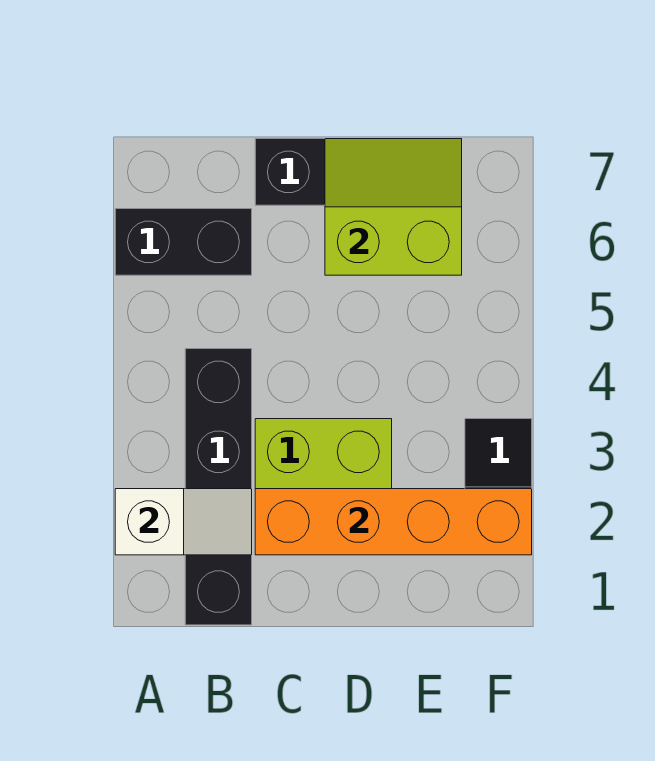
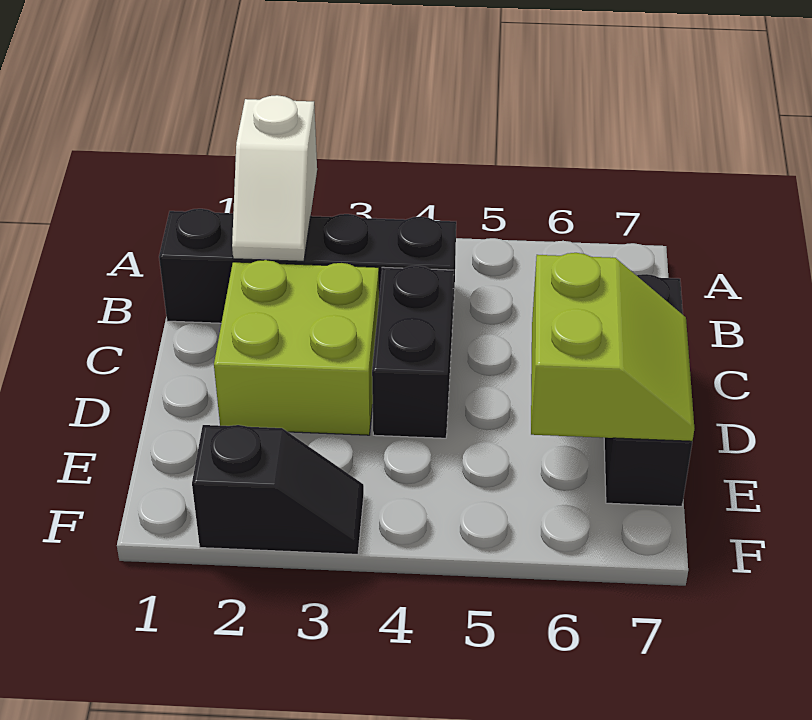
black 1x2 brick [115,209,252,275] -> black 1x2 brick moved to [372,266,454,438]
orange 1x4 brick [255,489,532,555] -> none

